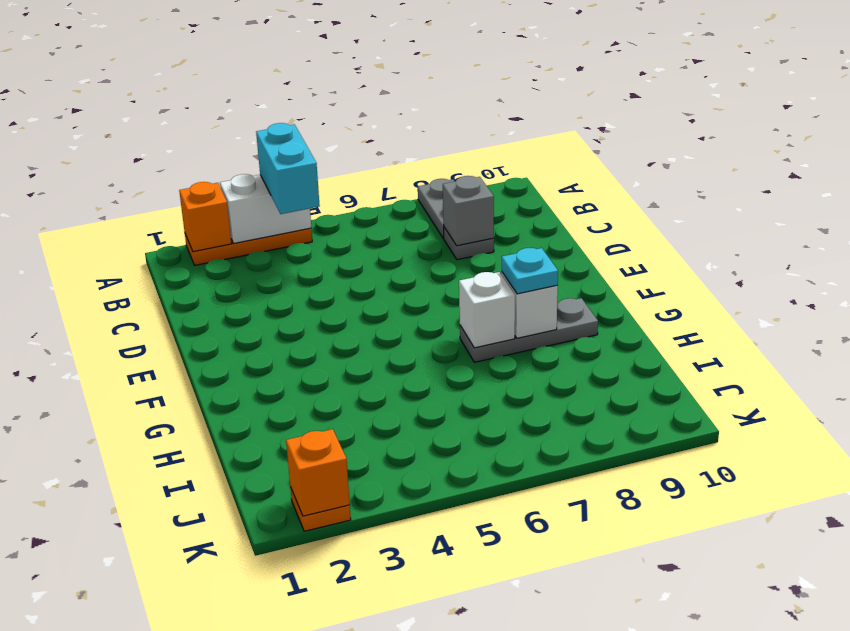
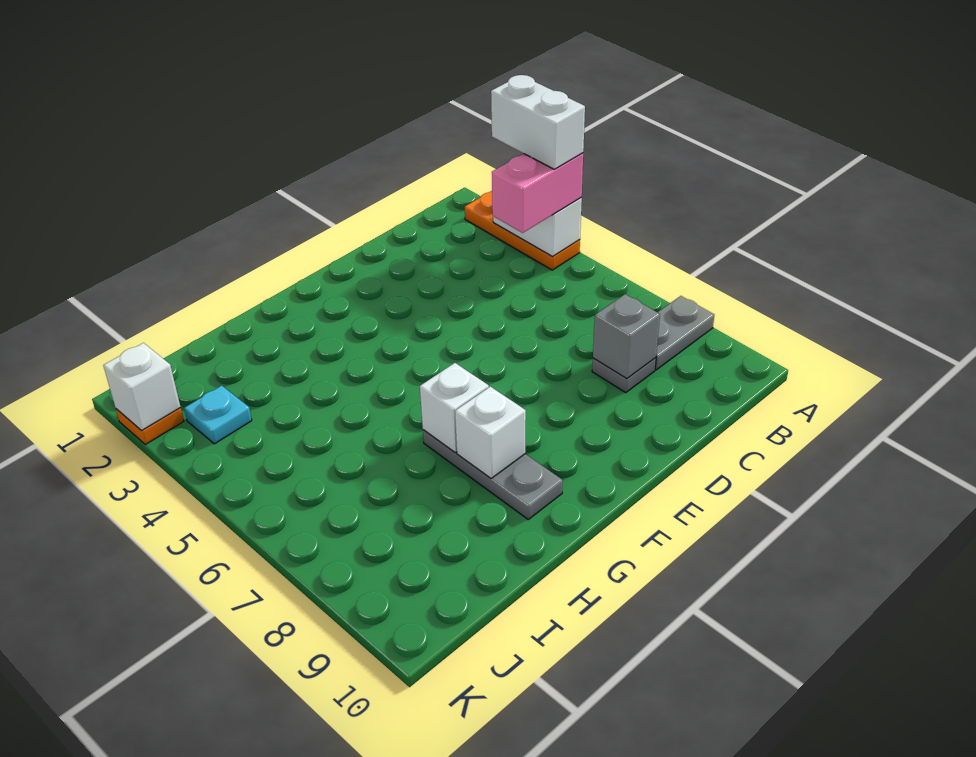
orange 1x1 brick [179,182,231,252] -> none
none -> white 1x2 brick [491,75,585,169]
cyan 1x2 brick [256,123,320,214] -> pink 1x2 brick [492,153,583,233]
cyan 1x1 plate [502,248,558,294] -> cyan 1x1 plate moved to [184,385,252,444]
orange 1x1 brick [286,429,350,516] -> white 1x1 brick [103,343,181,431]

